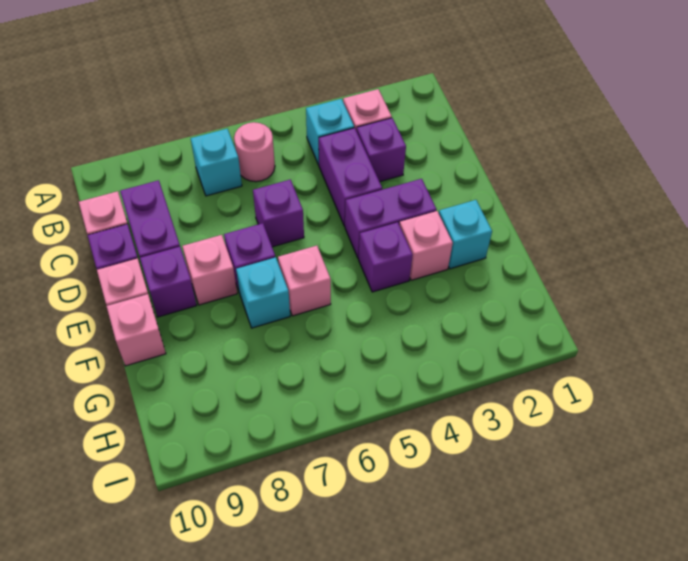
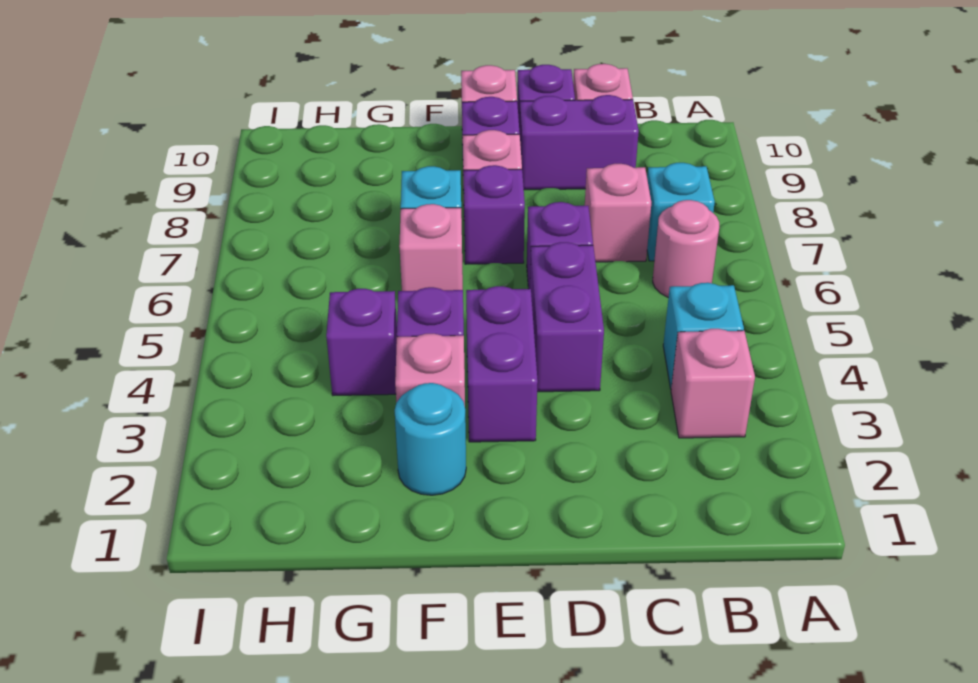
purple 1x1 brick [357,118,406,182] -> purple 1x1 brick moved to [326,289,397,395]
purple 1x2 brick [319,128,382,226] -> purple 1x2 brick turned to [530,242,604,392]
cyan 1x1 brick [439,200,492,269] -> cyan 1x1 round brick [395,383,466,495]
pink 1x1 brick [107,294,166,366] -> pink 1x1 brick moved to [585,164,651,262]

